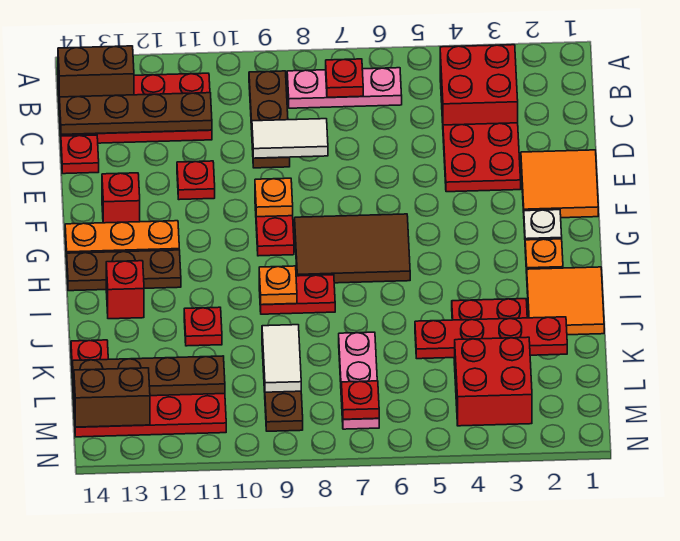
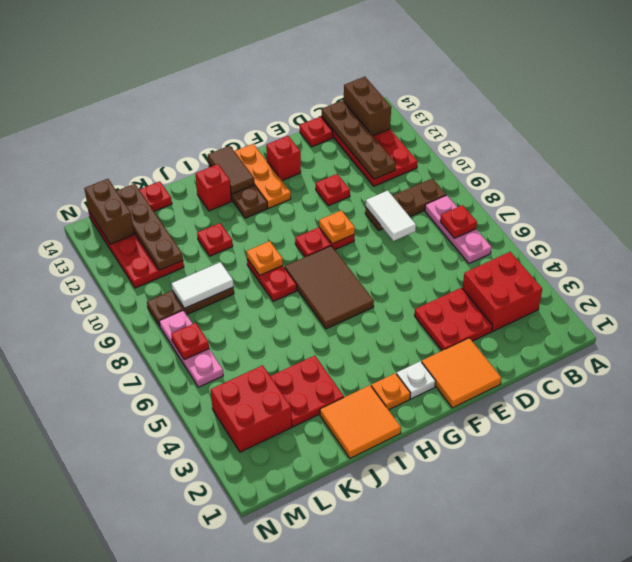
none -> brown 1x2 tile [208,146,254,194]
red 1x4 plate [415,317,567,359] -> none
pink 1x3 plate [339,332,379,429] -> pink 1x3 plate turned to [159,310,223,387]

